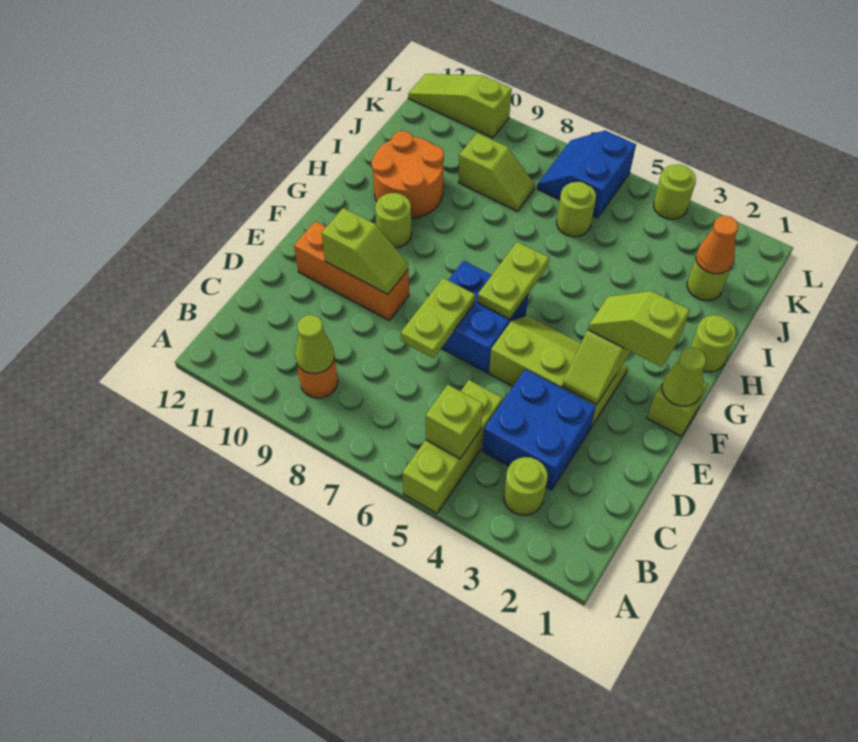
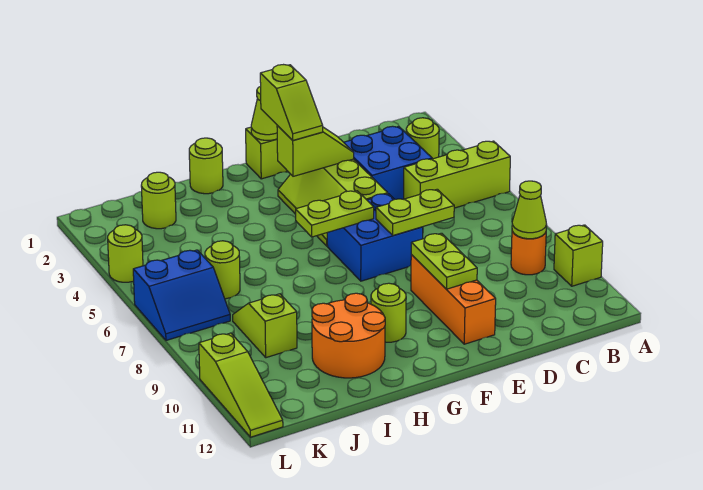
lime 1x1 brick [426,385,483,459] -> lime 1x1 brick moved to [554,225,603,286]
lime 1x2 slope [322,208,408,294] -> lime 1x2 plate [411,233,477,289]
orange 1x1 cone [696,216,739,274] -> none

